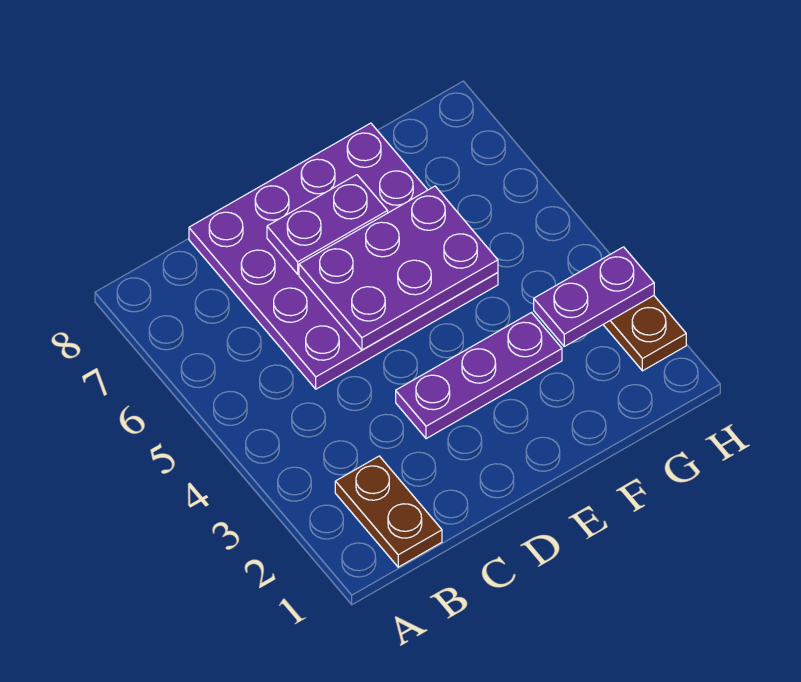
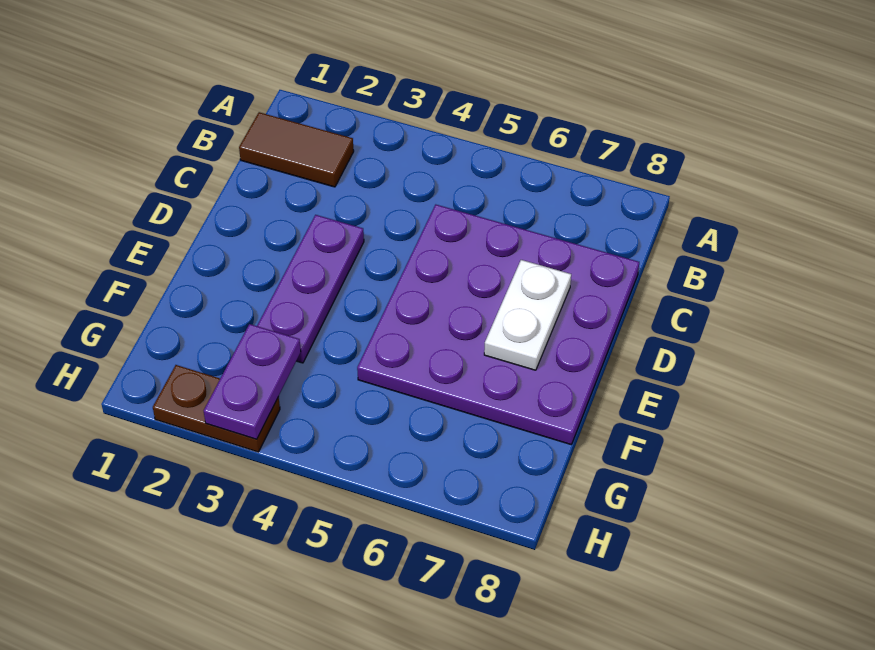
brown 1x2 plate [335,456,442,567] -> brown 1x2 tile [239,112,354,187]
purple 2x3 plate [299,186,498,350] -> none
purple 1x2 plate [267,175,388,274] -> white 1x2 plate [484,260,571,370]

